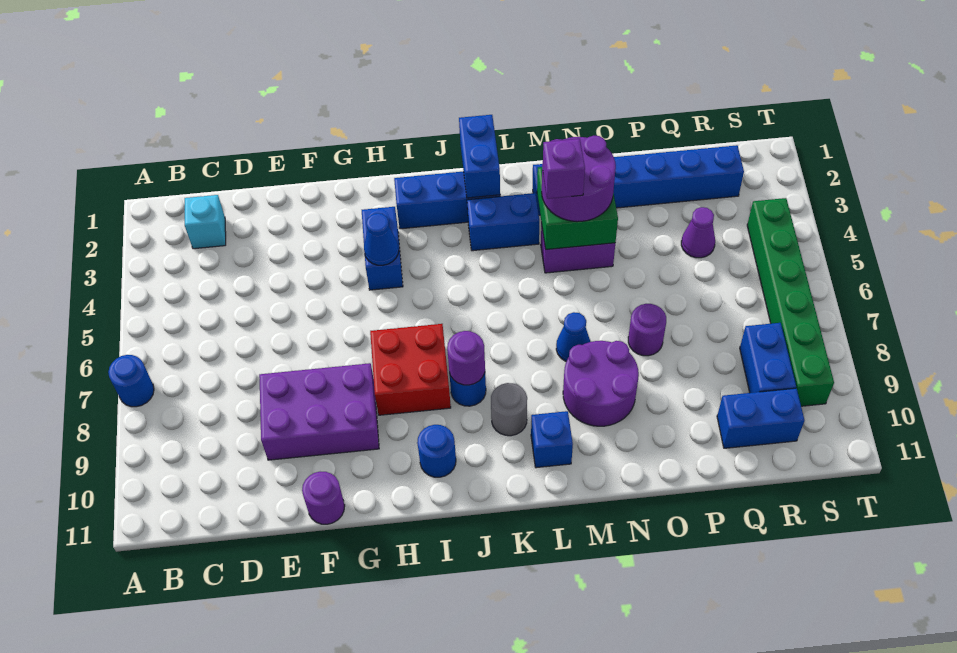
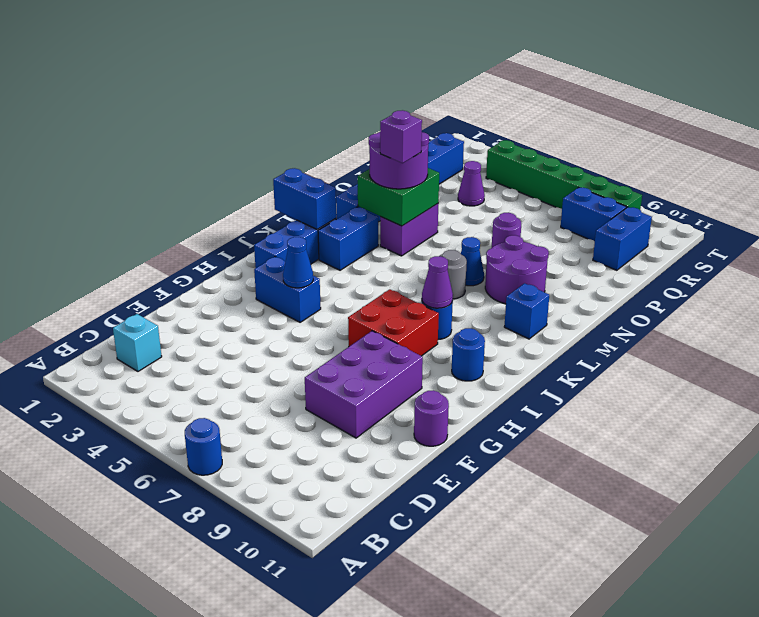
purple 1x1 round brick [447,331,485,385] -> purple 1x1 cone [422,256,453,308]
grey 1x1 round brick [491,383,527,436] -> grey 1x1 round brick moved to [440,250,467,299]

